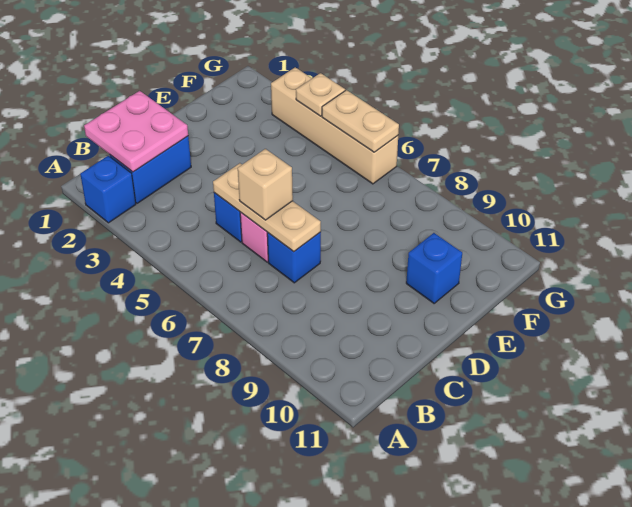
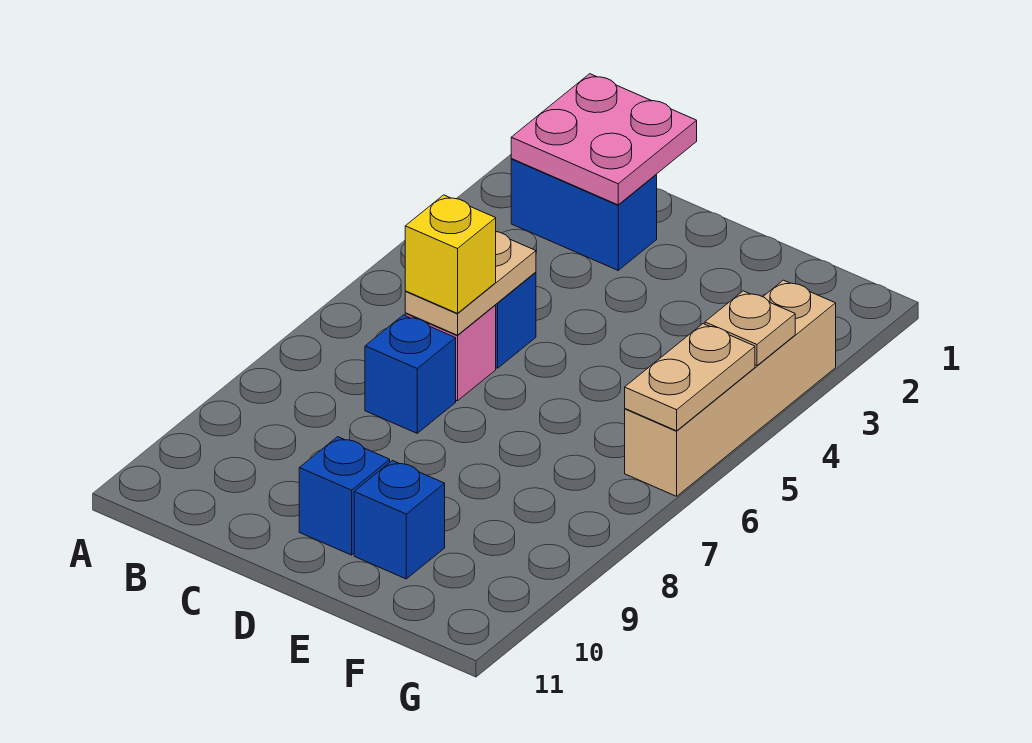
blue 1x1 brick [80,156,136,223] -> blue 1x1 brick moved to [299,437,390,555]
tan 1x3 plate [213,163,321,252] -> tan 1x2 plate [405,232,536,335]
tan 1x1 brick [238,149,293,220] -> yellow 1x1 brick [405,195,496,313]

